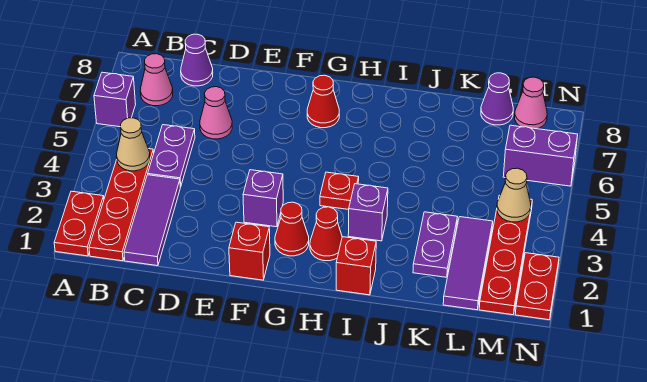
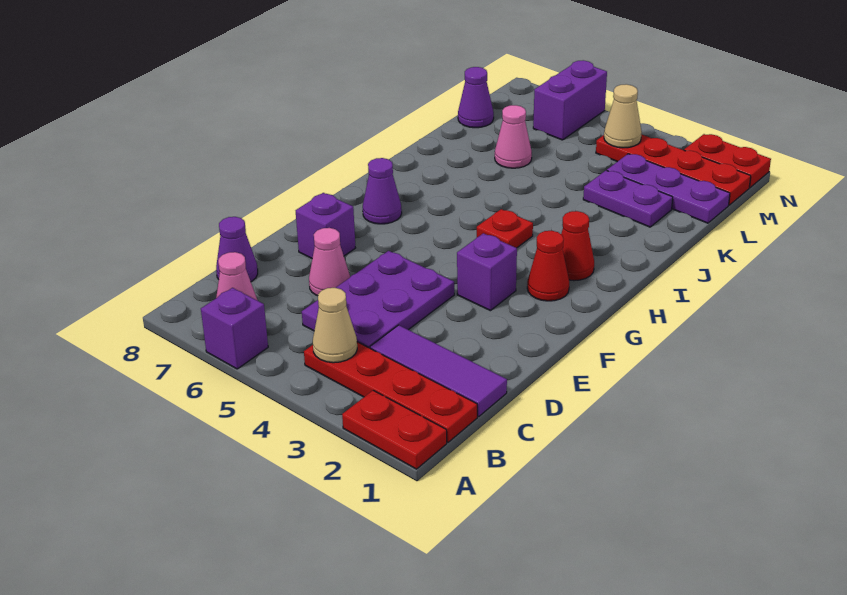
purple 1x2 plate [148,125,195,187] -> purple 2x3 plate [302,251,454,348]
red 1x1 brick [229,222,270,280] -> none
red 1x1 cone [307,75,339,128] -> purple 1x1 cone [363,158,402,224]
red 1x1 brick [336,237,376,295] -> none
purple 1x1 brick [348,184,388,241] -> purple 1x1 brick moved to [296,193,355,258]
purple 1x3 tile [443,217,493,310] -> purple 1x3 plate [607,154,730,223]
pink 1x1 cone [515,77,547,129] -> pink 1x1 cone moved to [495,105,532,168]

